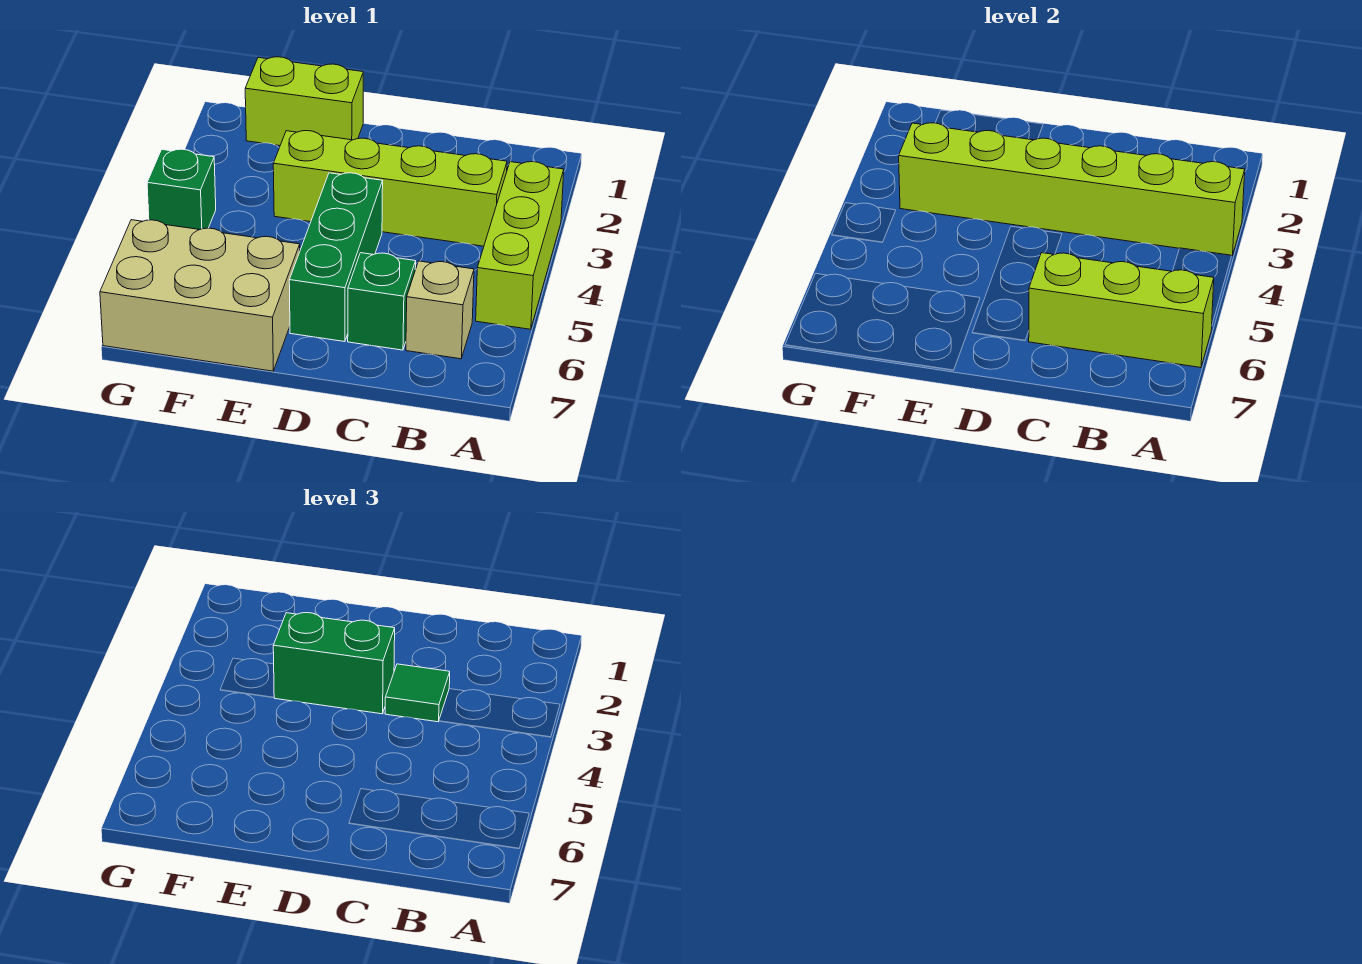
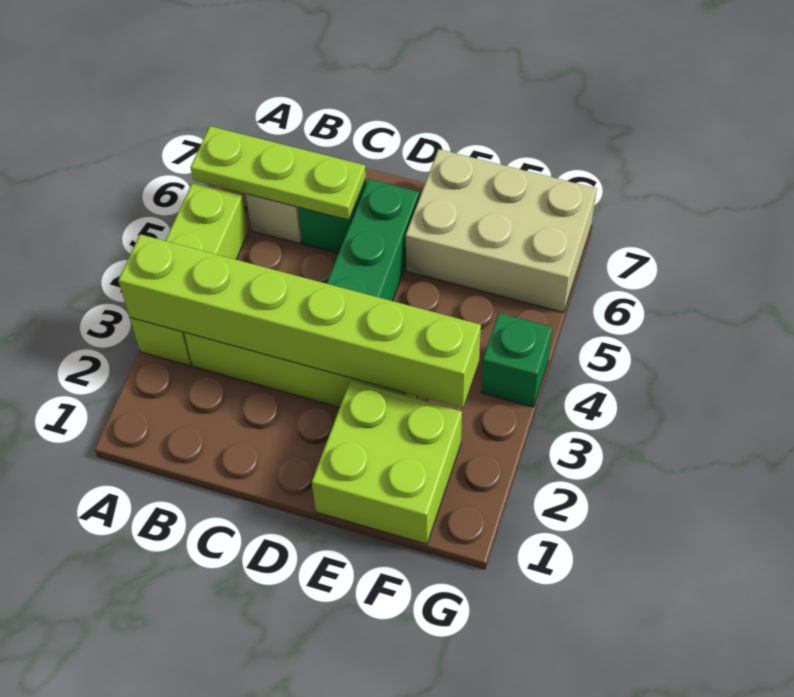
lime 1x3 brick [1029,253,1214,368] -> lime 1x3 plate [190,126,366,220]
green 1x1 tile [385,664,450,722] -> none
green 1x2 brick [273,613,395,714] -> none
lime 1x2 brick [245,57,363,146] -> lime 2x2 brick [312,381,462,544]

